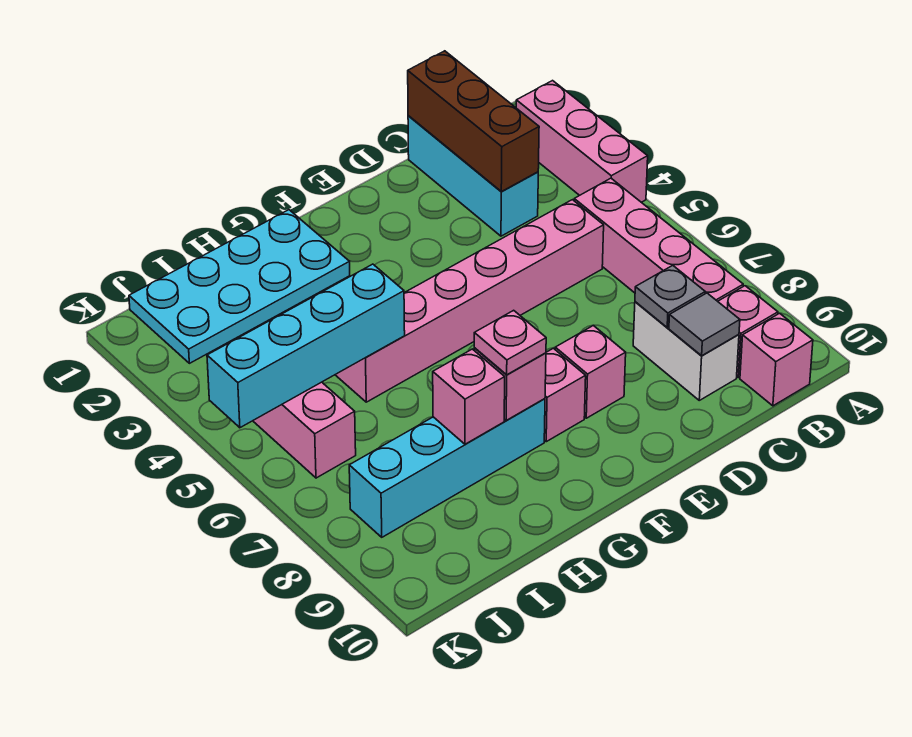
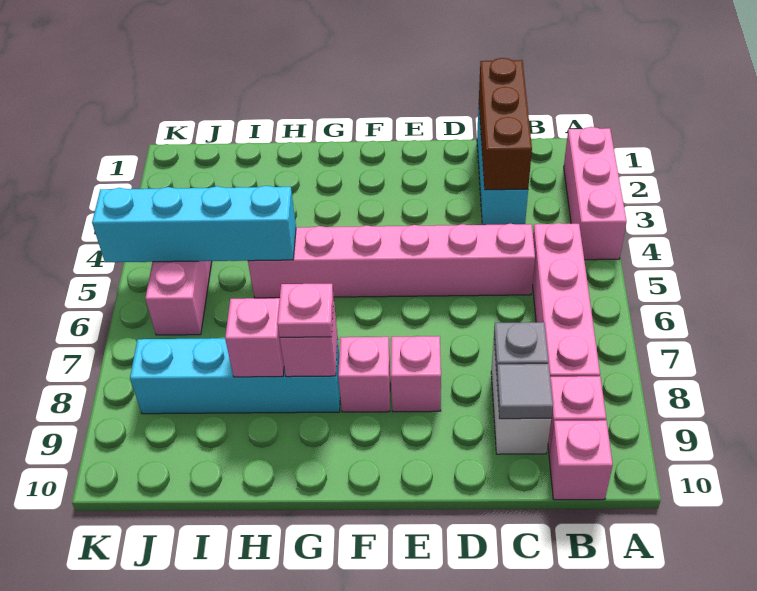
cyan 2x4 plate [129,210,350,363] -> none

